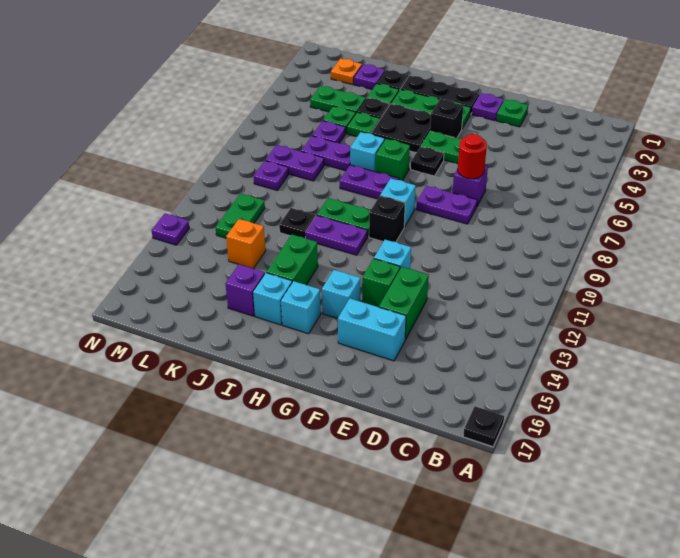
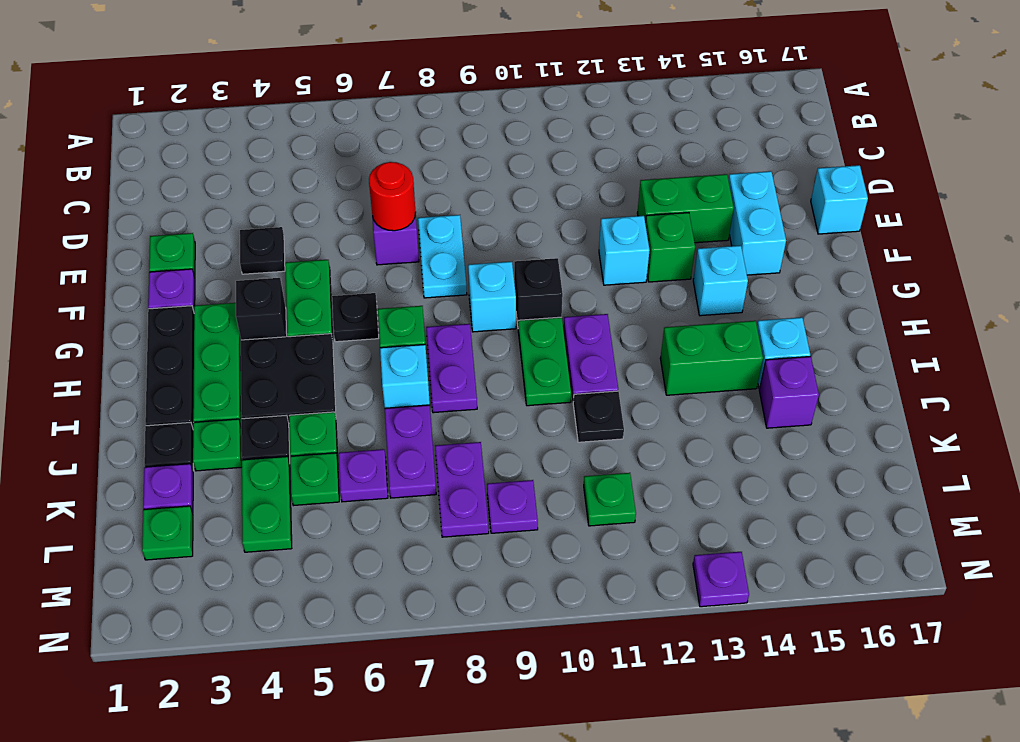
black 1x1 plate [463,406,504,447] -> black 1x1 plate moved to [240,227,285,274]
purple 1x2 plate [416,186,477,224] -> cyan 1x2 plate [418,215,467,298]
cyan 1x1 brick [281,281,321,334] -> cyan 1x1 brick moved to [811,165,868,234]
orange 1x1 brick [226,219,266,269] -> none
orange 1x1 plate [331,58,362,85] -> green 1x1 plate [142,506,193,560]
green 1x2 plate [216,194,265,238] -> green 1x1 plate [584,473,636,526]

